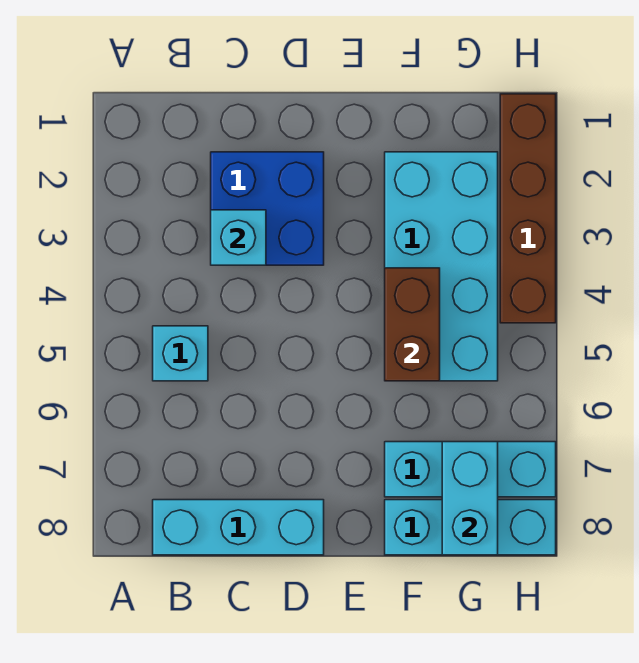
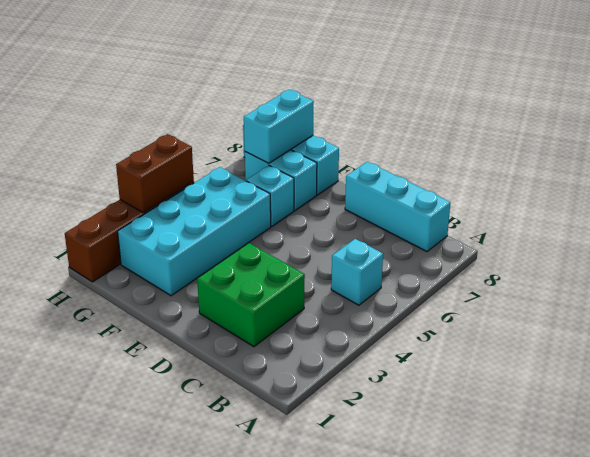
blue 2x2 brick [211,152,324,265] -> green 2x2 brick [197,243,305,347]
cyan 1x1 brick [211,210,266,265] -> cyan 1x1 brick moved to [246,165,294,226]
brown 1x2 brick [385,268,440,381] -> brown 1x2 brick moved to [116,134,194,213]
cyan 1x3 brick [385,442,556,497] -> cyan 1x2 brick [245,150,317,210]

